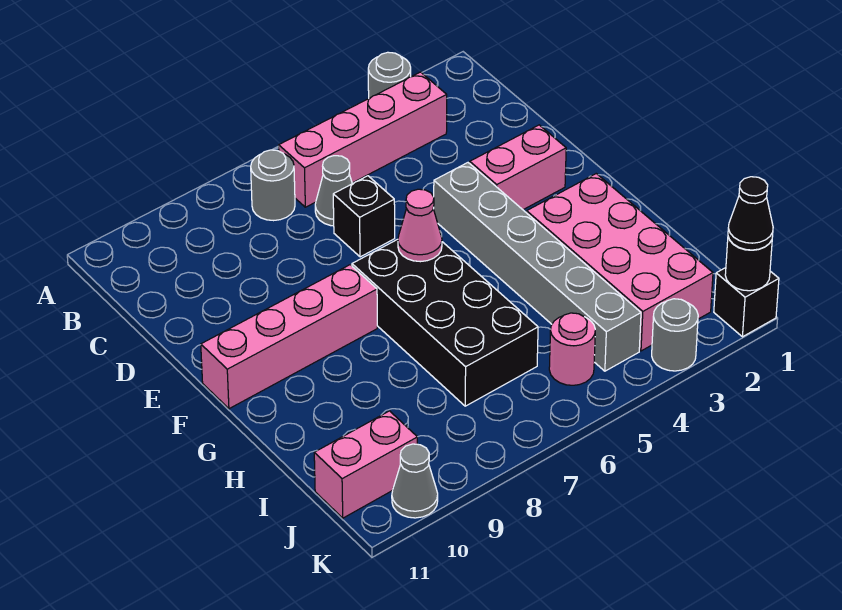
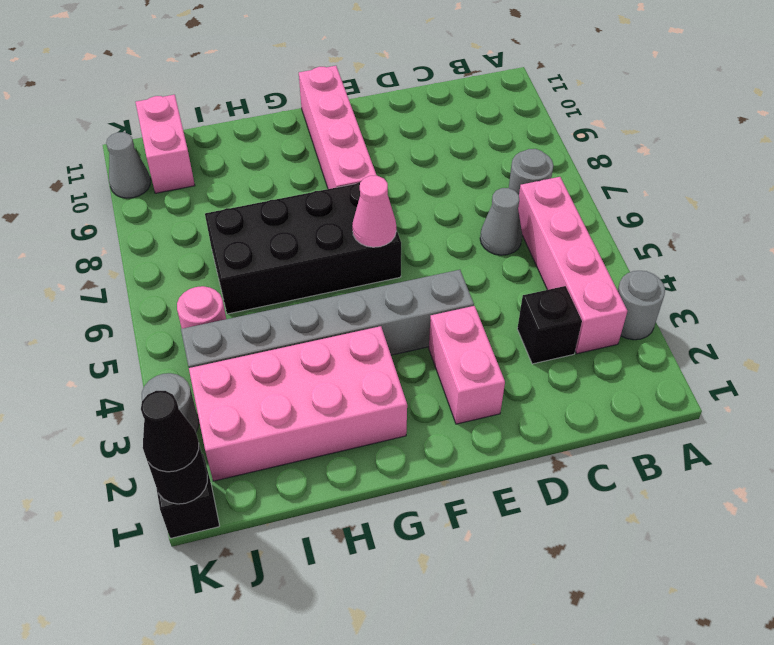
black 1x1 brick [333,176,395,257] -> black 1x1 brick moved to [517,286,582,364]

